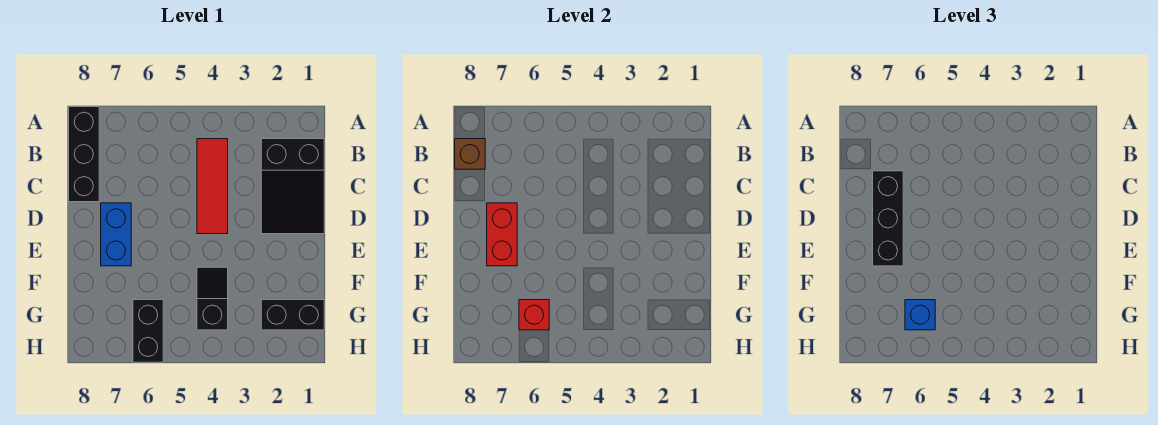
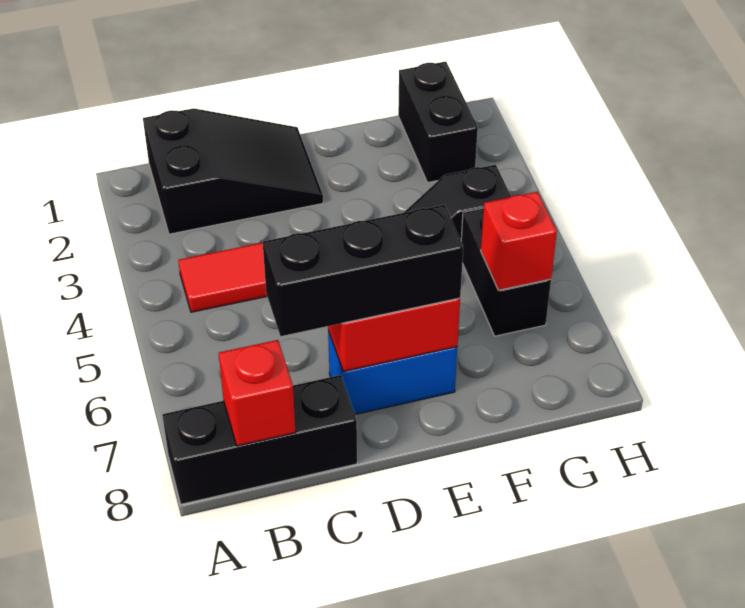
brown 1x1 brick [455,139,485,169] -> red 1x1 brick [219,340,296,446]
black 1x2 brick [133,300,163,362] -> black 1x2 brick turned to [461,208,551,336]
blue 1x1 brick [905,300,935,330] -> none

